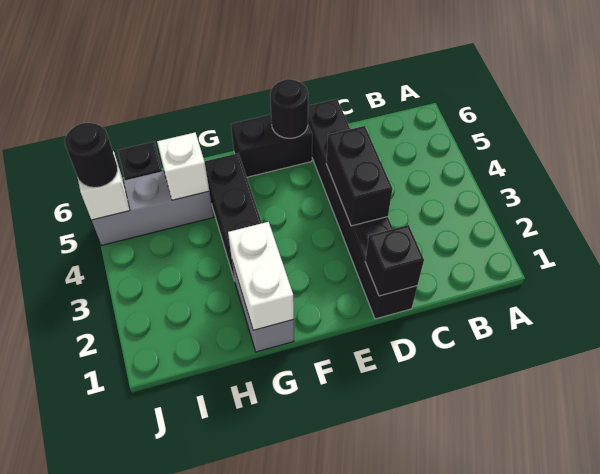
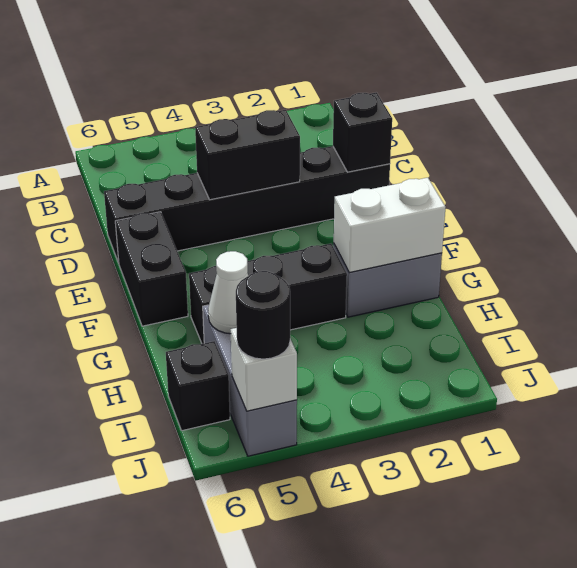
black 1x1 round brick [270,79,308,138] -> none
white 1x1 brick [157,133,209,200] -> white 1x1 cone [208,251,248,334]

